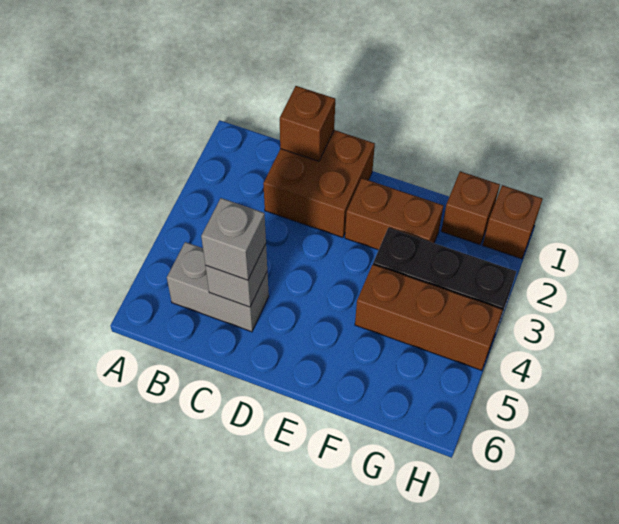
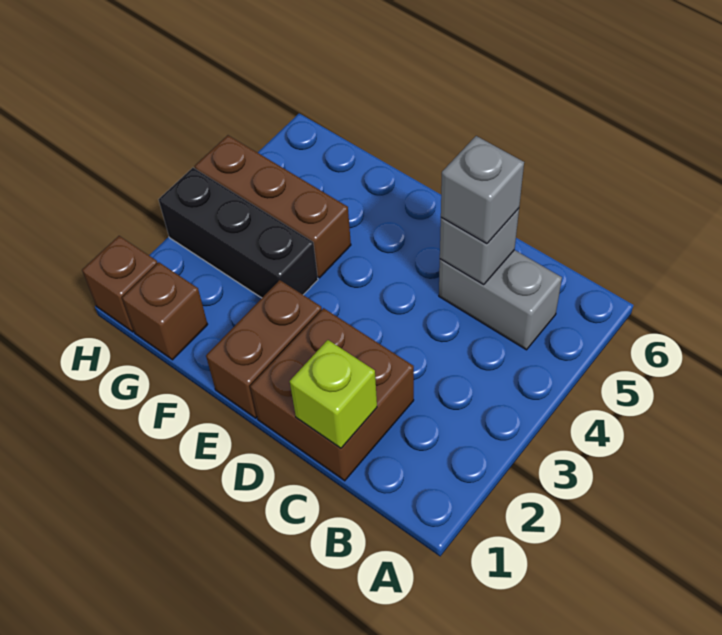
brown 1x1 brick [280,86,335,161] -> lime 1x1 brick [290,340,377,448]
brown 1x2 brick [345,178,443,250] -> brown 1x2 brick turned to [206,280,322,418]

